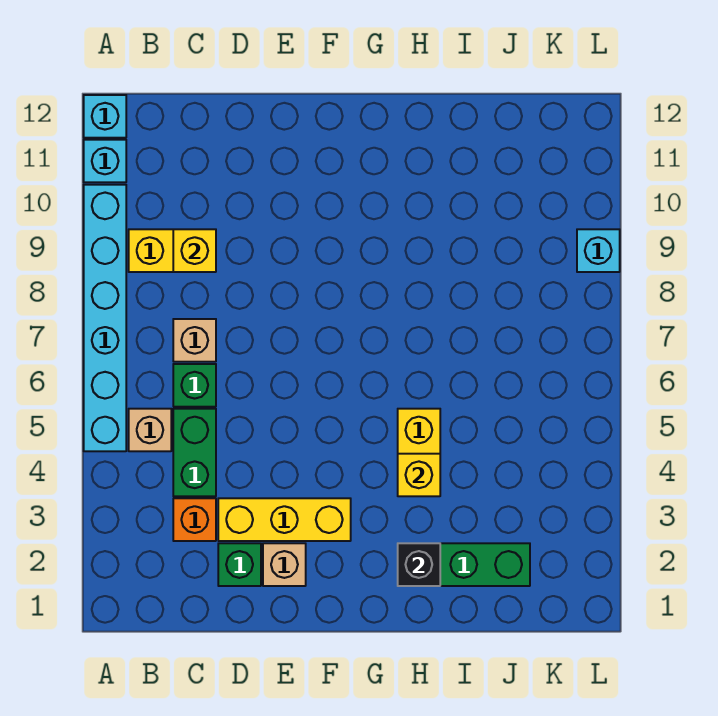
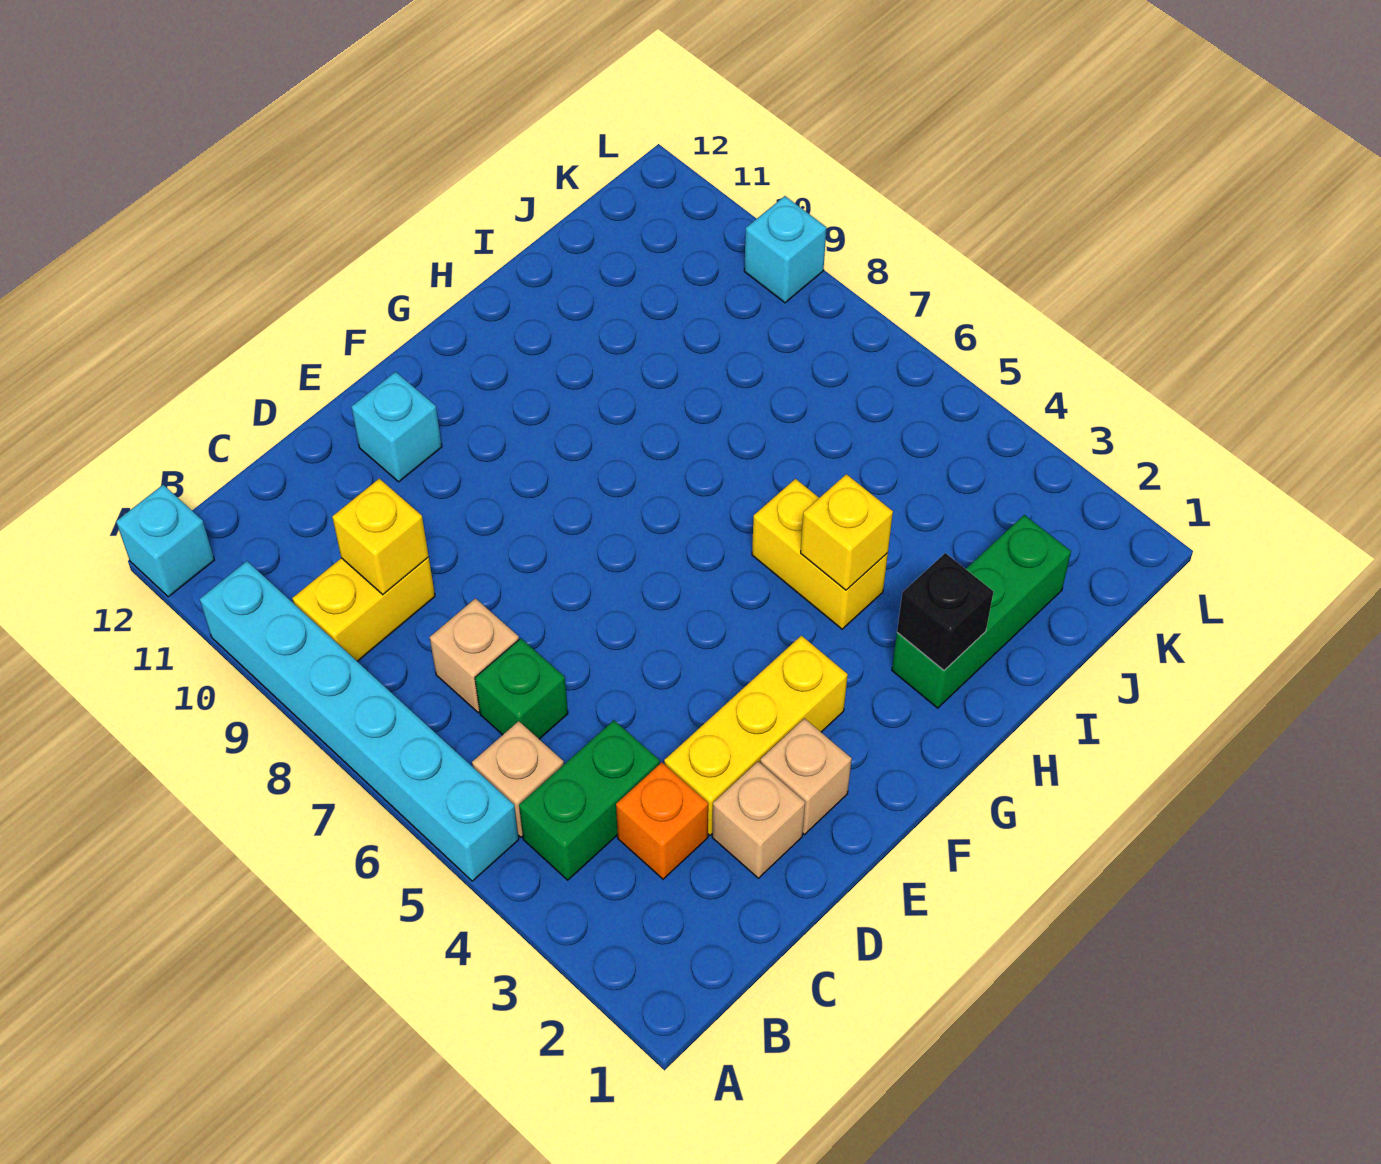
cyan 1x1 brick [84,140,126,182] -> cyan 1x1 brick moved to [351,372,442,482]
green 1x2 brick [173,409,216,496] -> green 1x2 brick turned to [519,720,660,880]
green 1x1 brick [218,543,261,586] -> tan 1x1 brick [712,762,805,878]

